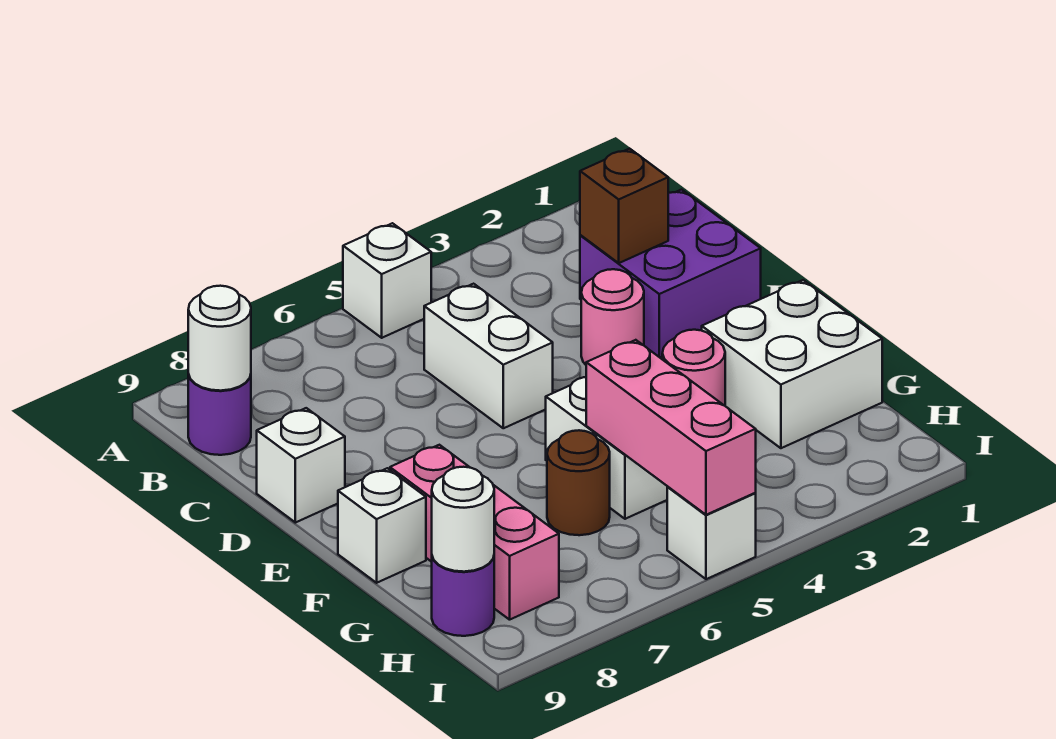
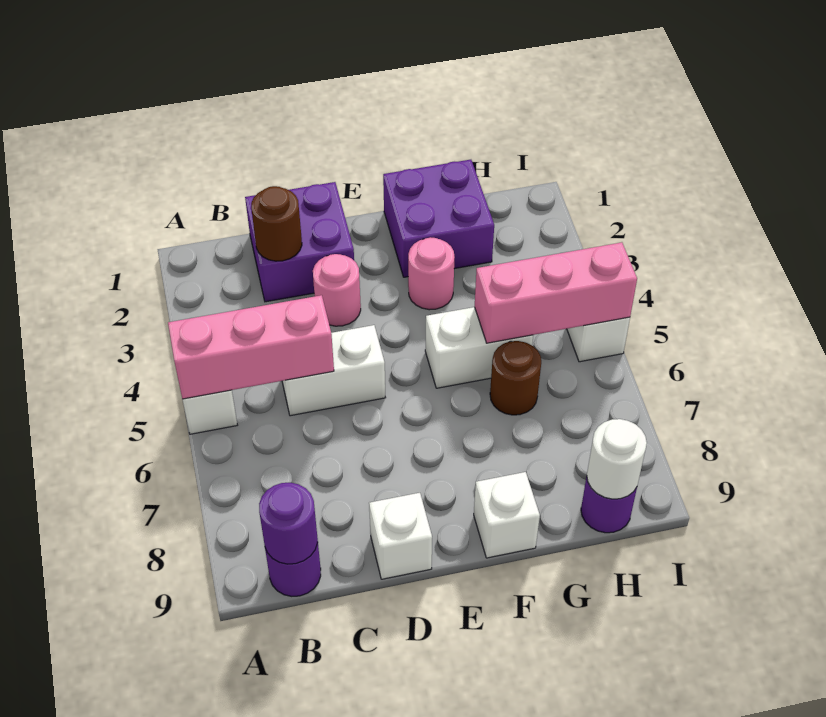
white 1x1 round brick [188,286,251,391] -> purple 1x1 round brick [259,483,318,564]
brown 1x1 brick [580,149,668,263] -> brown 1x1 round brick [251,186,302,261]
white 2x2 brick [702,280,882,448] -> purple 2x2 brick [383,160,494,277]
pink 1x3 brick [390,445,559,620] -> pink 1x3 brick moved to [168,295,334,399]

